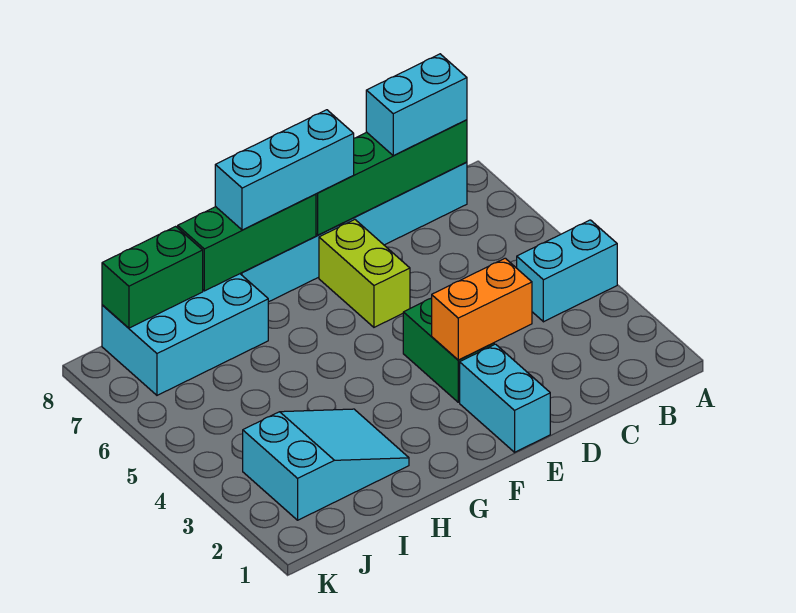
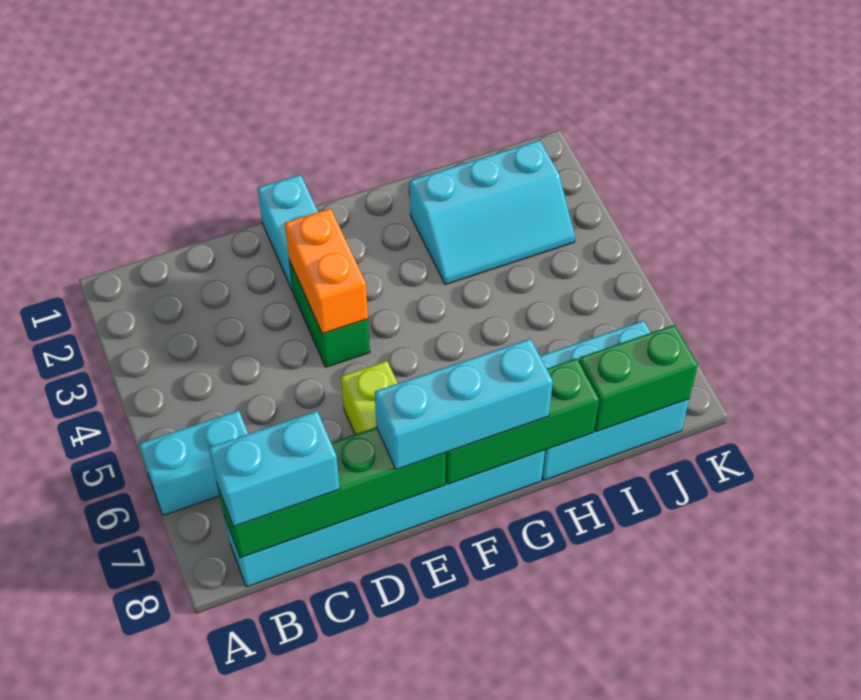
cyan 1x2 brick [517,220,617,322] -> cyan 1x2 brick moved to [140,410,248,515]
orange 1x2 brick [432,258,532,360] -> orange 1x2 brick turned to [285,208,368,334]
cyan 2x3 slope [243,409,409,520] -> cyan 2x3 slope turned to [410,140,575,285]

